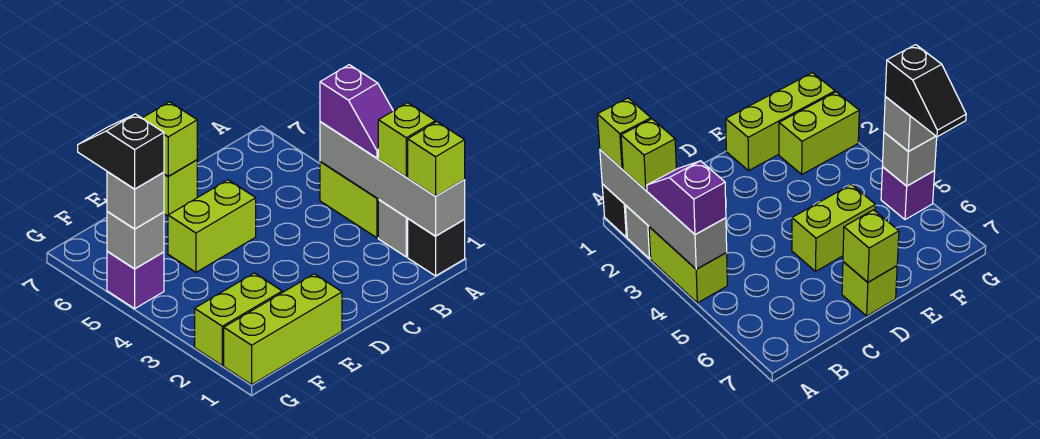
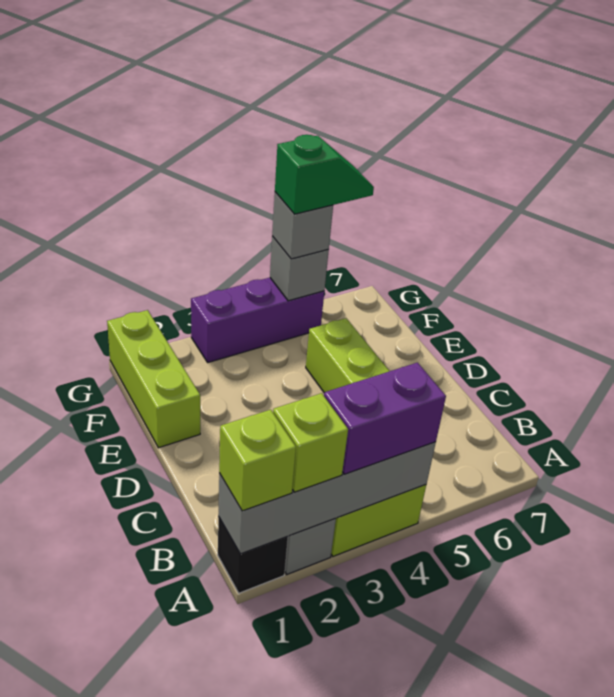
purple 1x2 slope [320,65,393,158] -> purple 1x2 brick [324,363,446,474]
lime 1x1 brick [164,160,197,216] -> none
lime 1x1 brick [142,102,197,176] -> none
lime 1x2 brick [195,273,282,366] -> none
purple 1x1 brick [107,251,164,309] -> purple 1x3 brick [191,278,324,362]
black 1x2 slope [78,114,164,189] -> green 1x2 slope [275,135,374,214]

